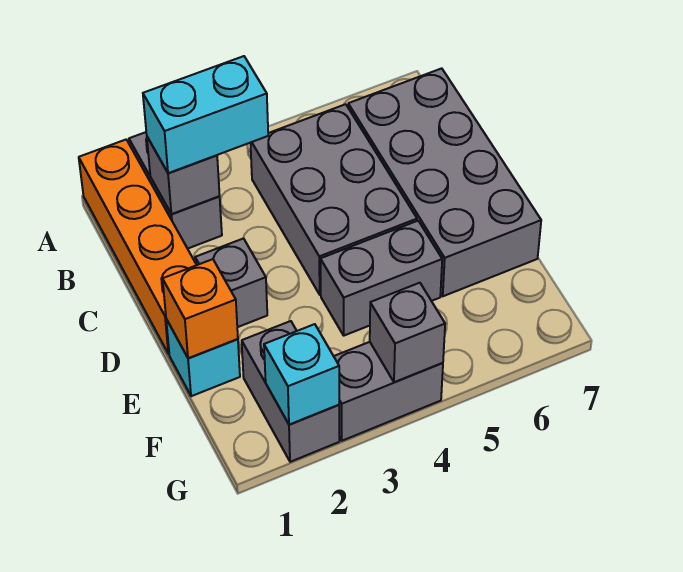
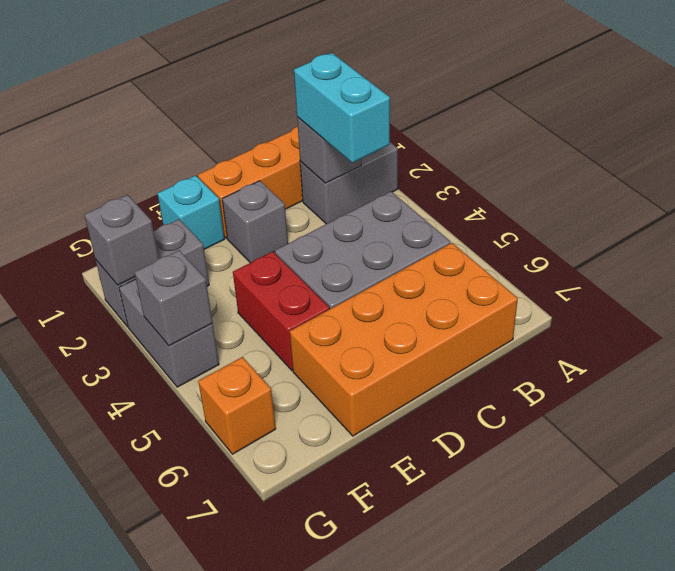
grey 2x4 brick [348,68,541,296] -> orange 2x4 brick [290,243,518,436]
orange 1x1 brick [163,259,238,358] -> orange 1x1 brick moved to [198,357,276,454]
grey 1x2 brick [320,221,442,336] -> red 1x2 brick [233,252,329,370]
cyan 1x1 brick [264,324,339,425] -> grey 1x1 brick [84,195,159,285]

